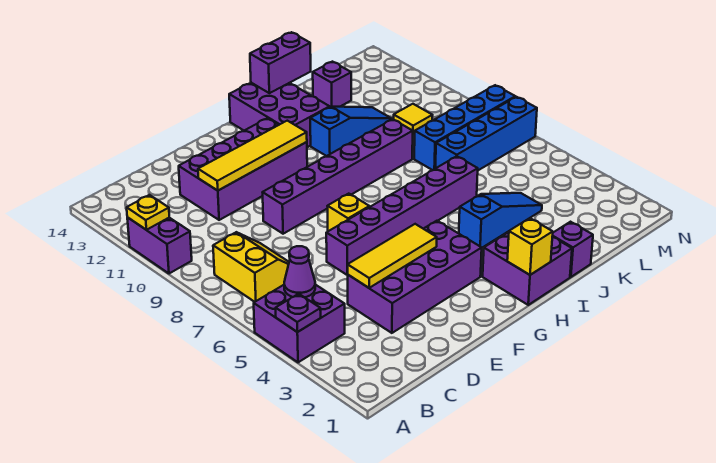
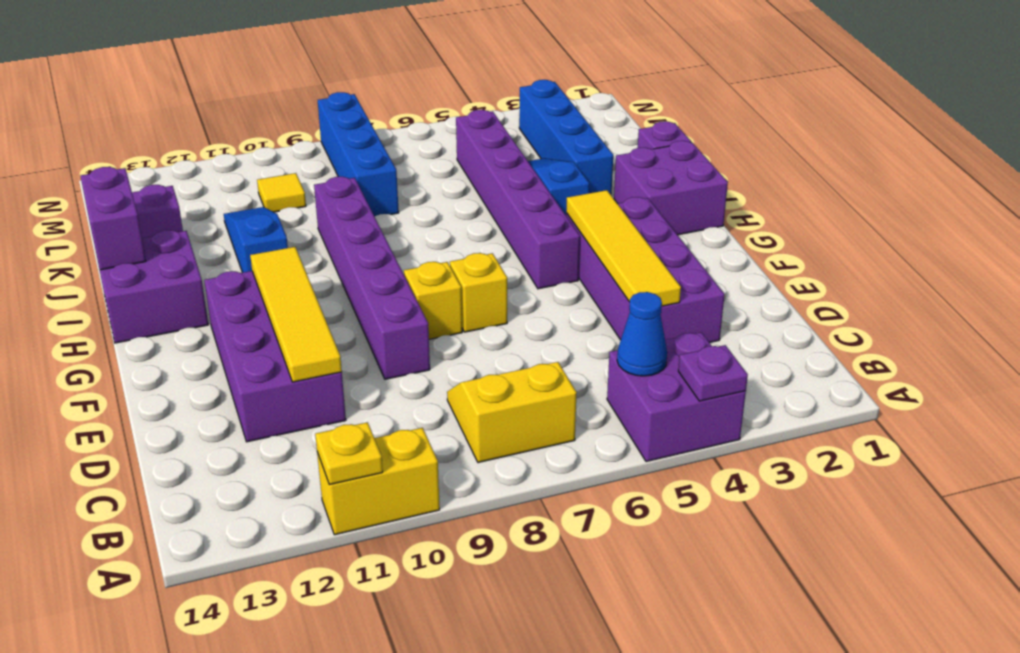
purple 1x2 brick [127,218,192,274] -> yellow 1x2 brick [317,428,440,535]
purple 1x1 cone [284,246,315,297] -> blue 1x1 cone [617,292,667,376]
yellow 1x3 tile [348,224,437,288] -> yellow 1x4 tile [566,190,681,306]
purple 1x6 brick [326,156,478,275] -> purple 1x6 brick moved to [456,110,580,289]
yellow 1x1 brick [507,218,553,275] -> yellow 1x1 brick moved to [404,262,462,339]
purple 2x3 brick [229,83,329,147] -> purple 2x2 brick [97,230,208,343]
blue 1x4 brick [435,97,537,170] -> blue 1x4 brick moved to [519,80,613,195]

